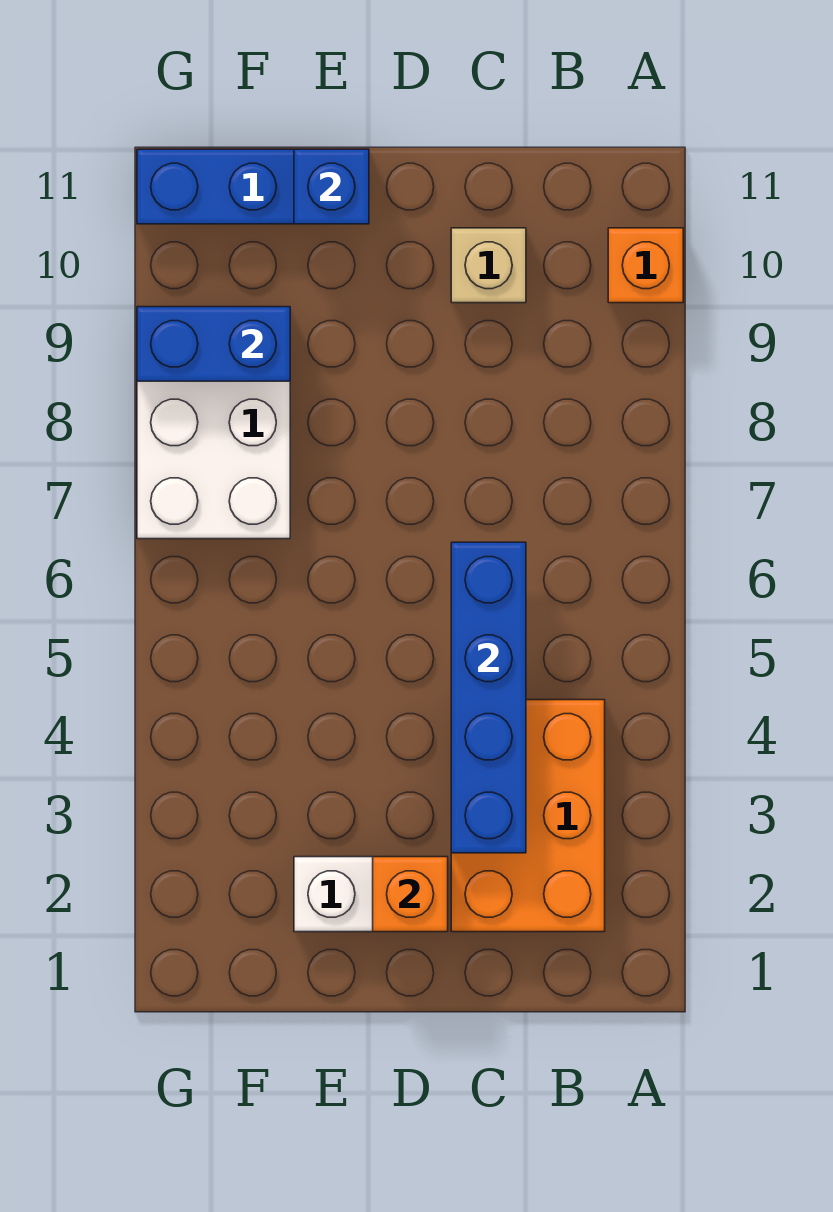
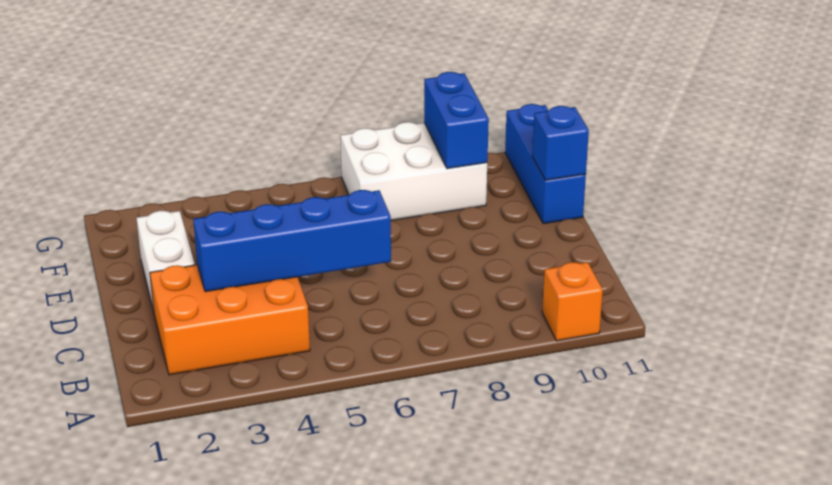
tan 1x1 brick [451,228,526,303] -> none
orange 1x1 brick [373,857,448,932] -> none

